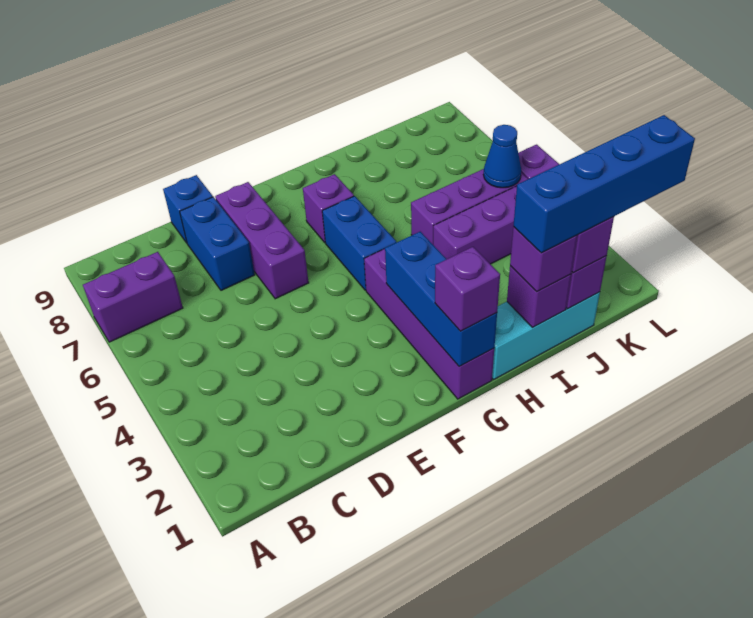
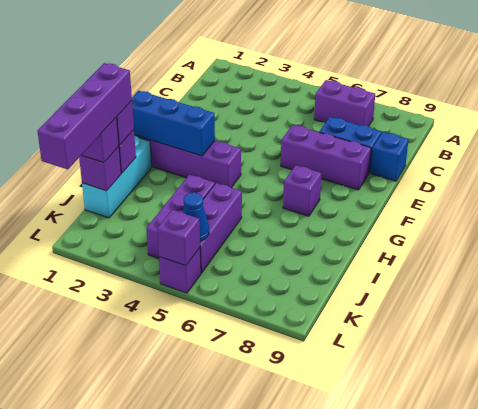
purple 1x2 brick [83,252,183,342] -> purple 1x2 brick turned to [314,80,375,126]
purple 1x1 brick [435,247,500,331] -> purple 1x1 brick moved to [157,210,200,266]
blue 1x2 brick [322,196,397,290] -> none
blue 1x4 brick [513,115,695,253] -> purple 1x4 brick [37,63,132,169]

